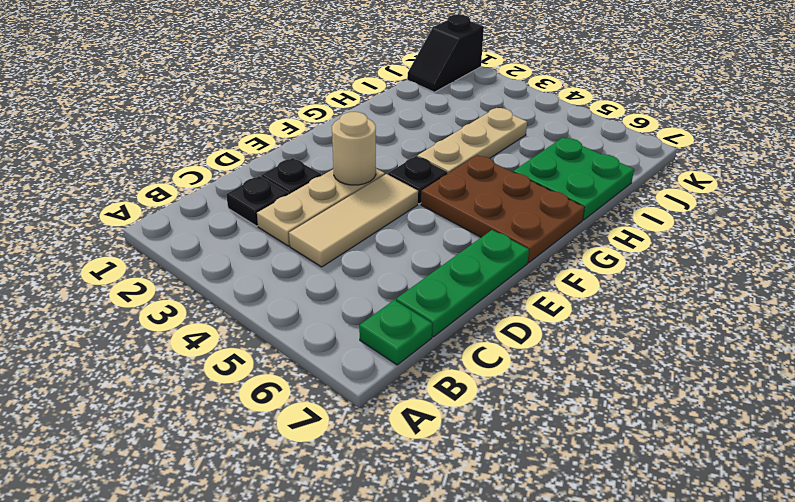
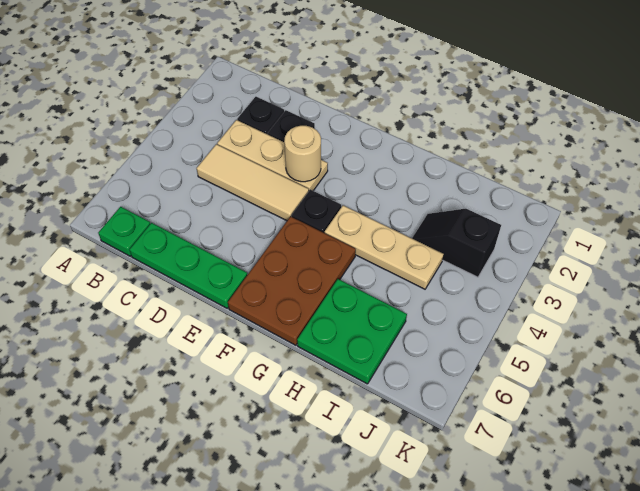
black 1x2 slope [407,14,484,92] -> black 1x2 slope moved to [412,209,501,277]

